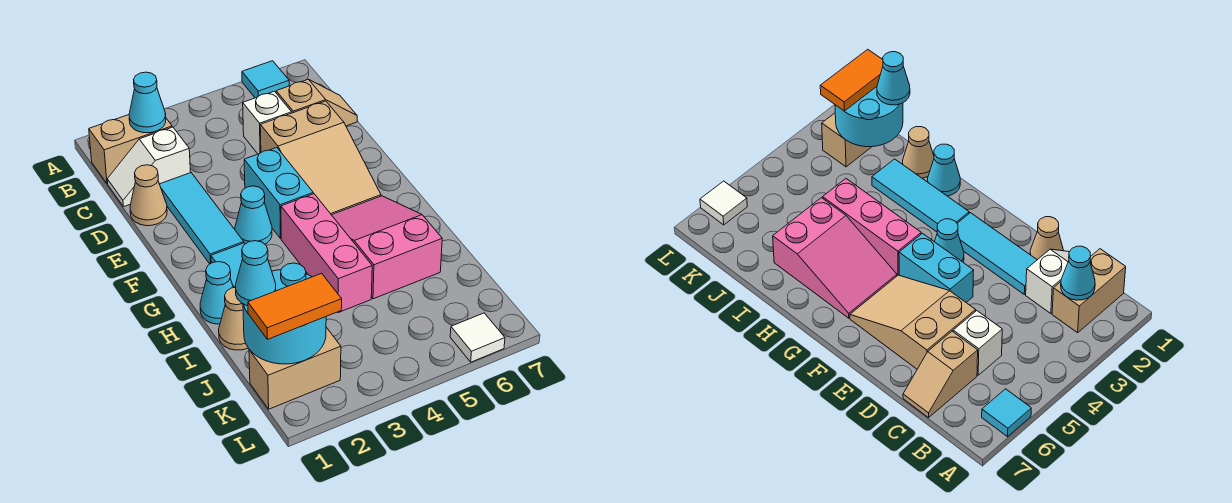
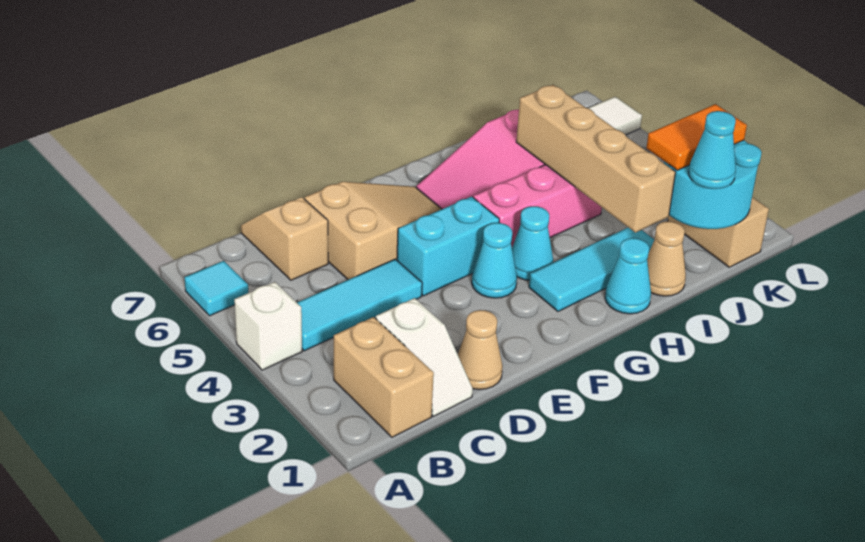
cyan 1x1 cone [129,72,166,133] -> cyan 1x1 cone moved to [512,206,553,280]
white 1x1 brick [243,91,292,154] -> white 1x1 brick moved to [234,282,302,370]
cyan 1x3 tile [160,173,244,264] -> cyan 1x3 tile moved to [297,259,422,351]
none -> tan 1x4 brick [516,85,676,233]
orange 1x2 tile [248,273,342,339] -> orange 1x2 tile turned to [647,104,747,170]

